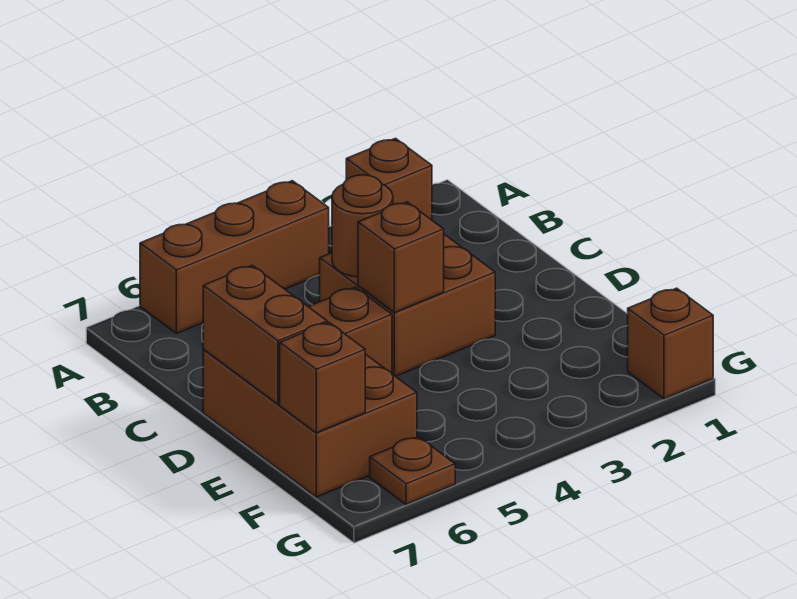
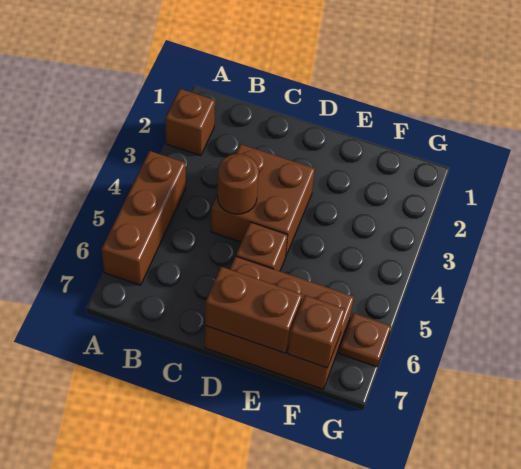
brown 1x1 brick [358,202,444,312] -> none
brown 1x1 brick [628,288,713,399] -> none

